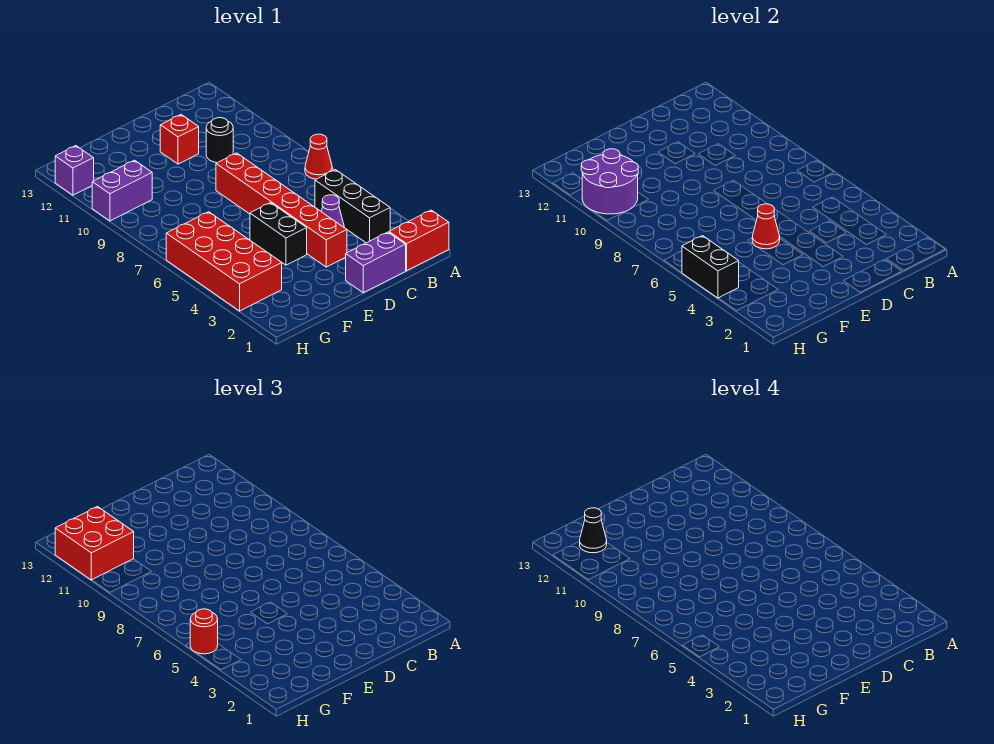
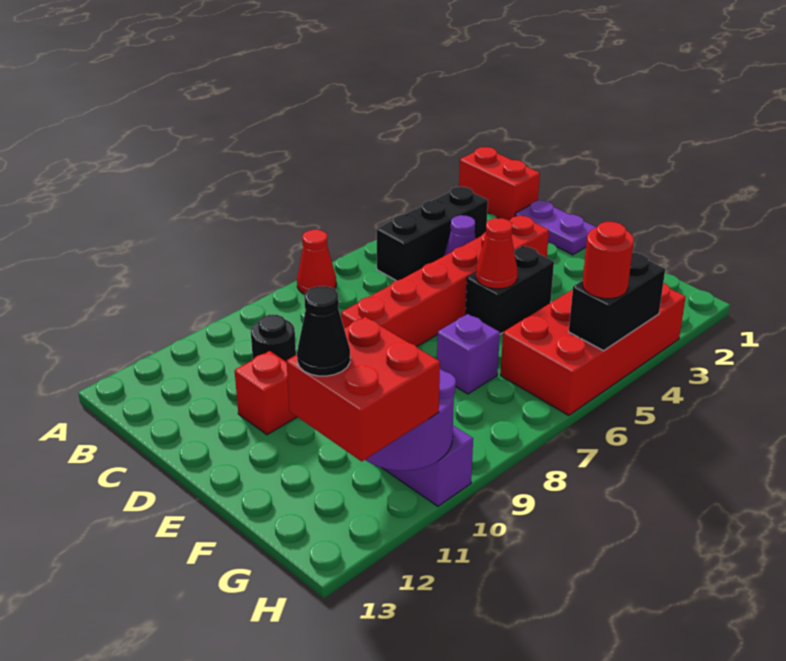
purple 1x2 brick [346,232,406,293] -> purple 1x2 plate [515,200,597,255]
purple 1x1 brick [55,146,94,195] -> purple 1x1 brick moved to [437,314,500,394]

